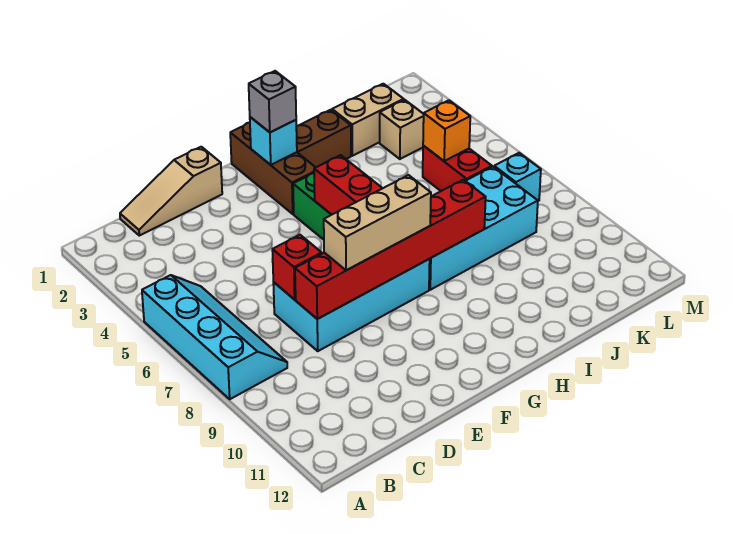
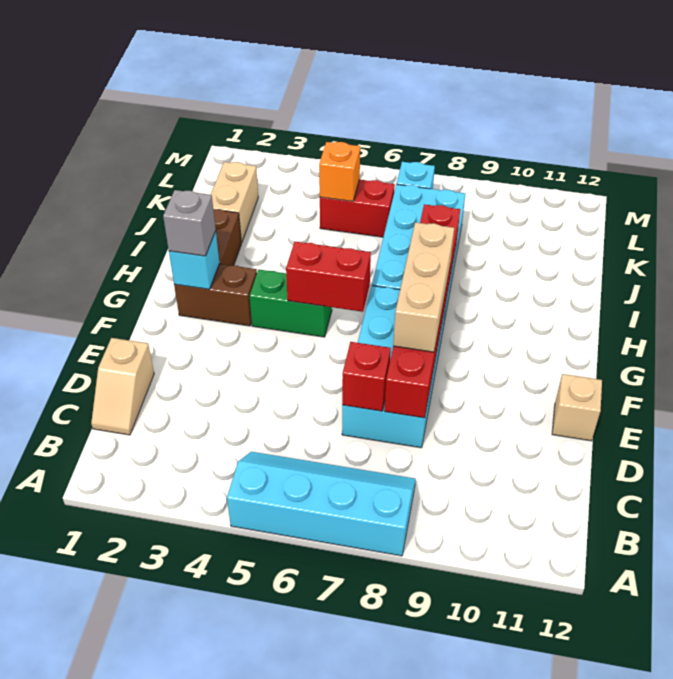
tan 1x3 slope [120,147,222,236] -> tan 1x2 slope [91,338,154,435]
brown 1x3 brick [230,122,316,214] -> brown 1x2 brick [174,264,257,326]
tan 1x1 brick [380,100,424,159] -> tan 1x1 brick moved to [552,374,602,441]

